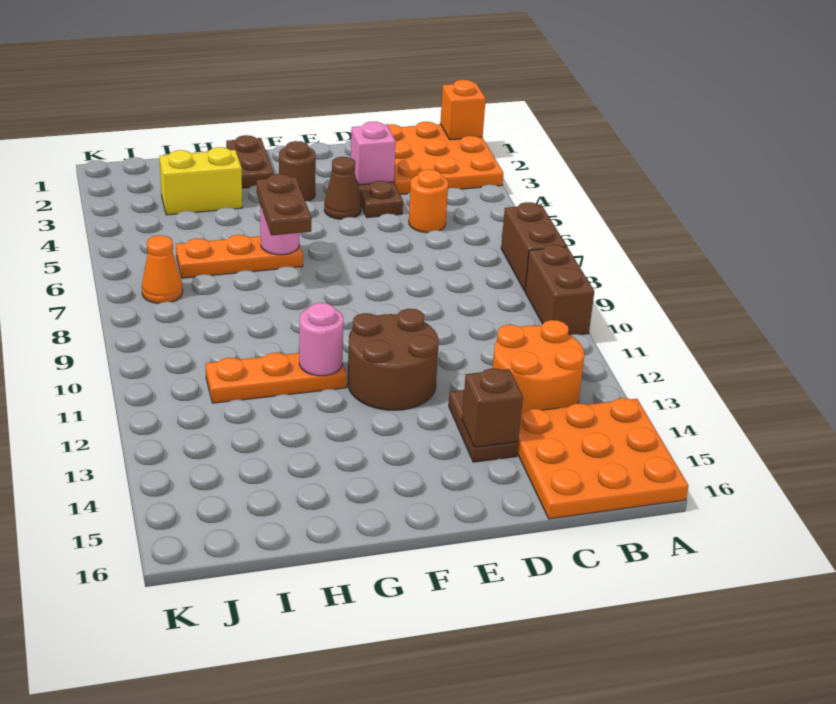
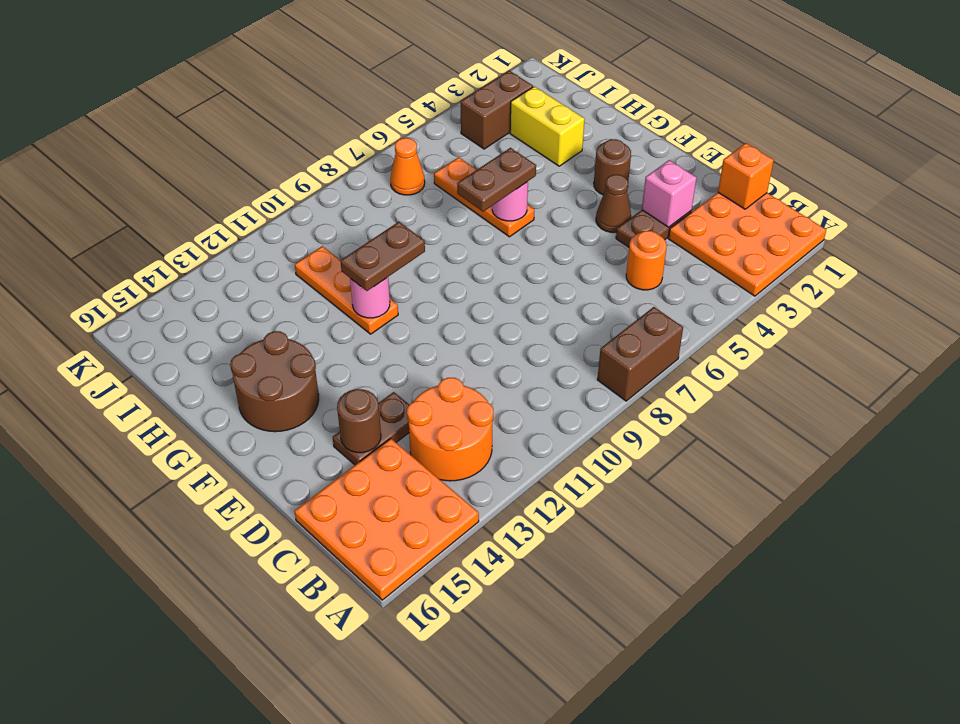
orange 1x1 brick [440,80,486,140] -> orange 1x1 brick moved to [718,143,774,209]
brown 1x2 brick [525,245,594,335] -> brown 1x2 brick moved to [461,71,533,149]
brown 1x1 brick [462,368,523,447] -> brown 1x1 round brick [337,389,381,453]
brown 2x2 round brick [348,309,439,410] -> brown 2x2 round brick moved to [230,331,319,432]
brown 1x2 plate [226,135,274,188] -> brown 1x2 plate moved to [340,222,425,291]

